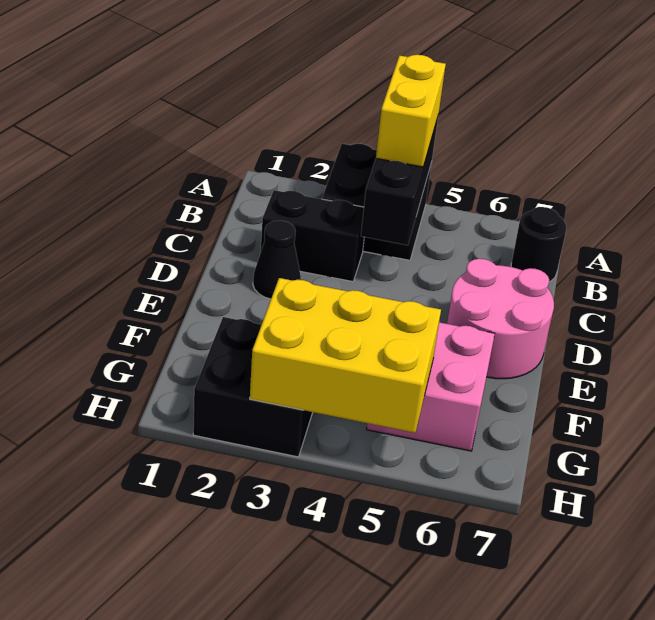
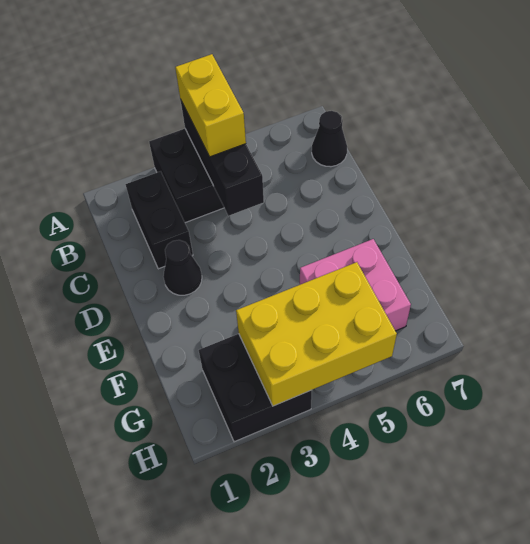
black 1x1 round brick [511,207,567,282] -> black 1x1 cone [312,111,347,167]
black 1x2 brick [261,190,364,282] -> black 1x2 brick turned to [125,171,193,269]
pink 2x2 round brick [447,259,554,379] -> none

